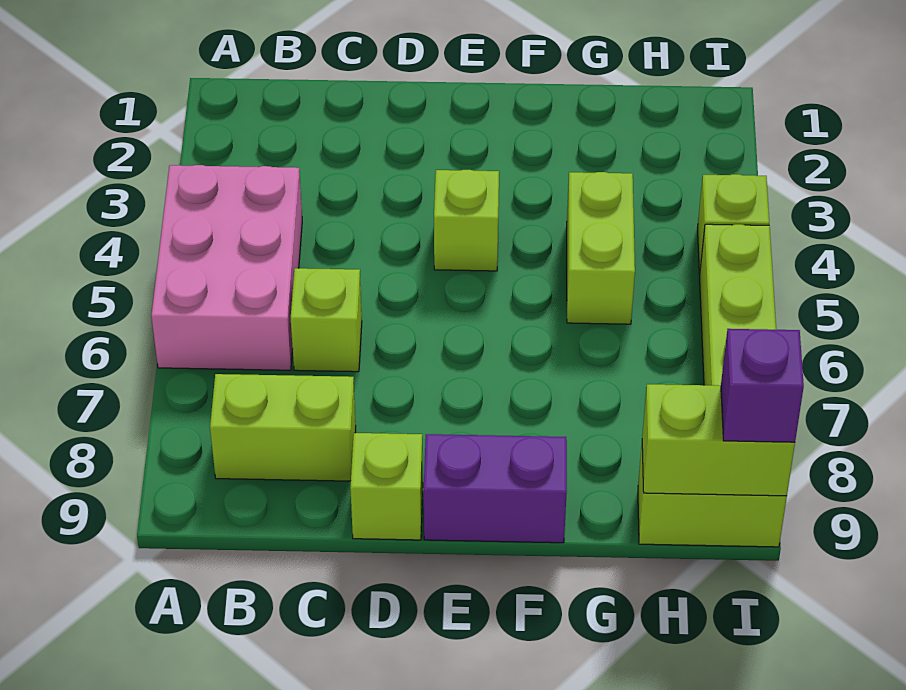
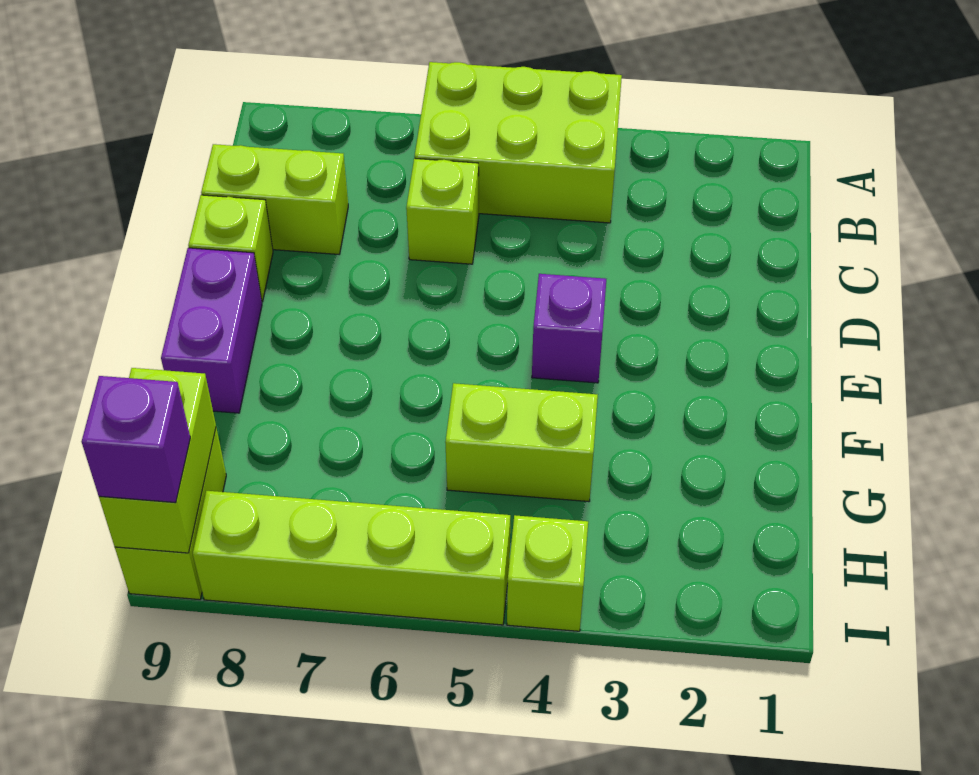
pink 2x3 brick [151,165,302,370] -> lime 2x3 brick [415,62,622,223]
lime 1x2 brick [210,374,356,481] -> lime 1x2 brick turned to [201,144,348,254]
lime 1x1 brick [434,170,499,271] -> purple 1x1 brick [532,274,606,383]

